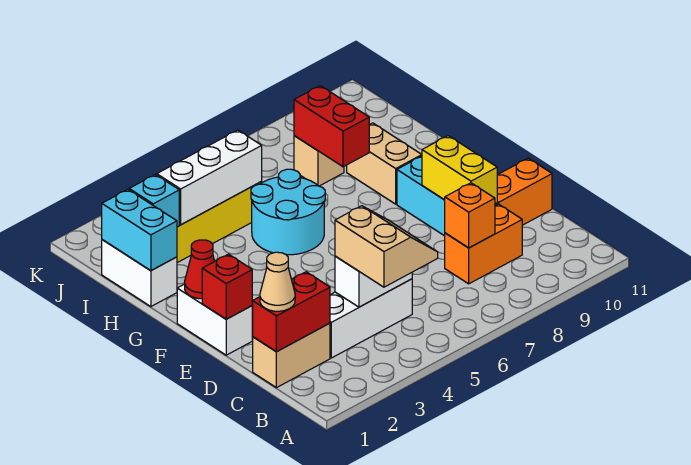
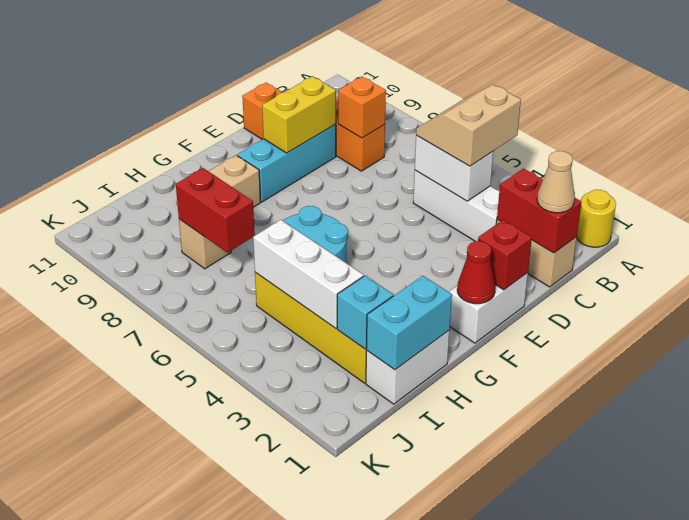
none -> yellow 1x1 round brick [577,190,616,247]
red 1x2 brick [294,86,369,167] -> red 1x2 brick turned to [176,168,255,252]

